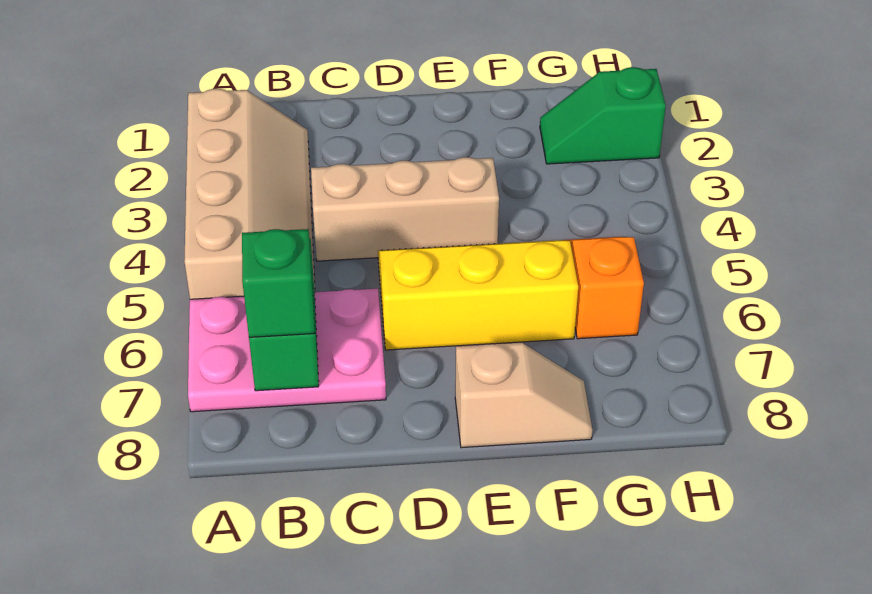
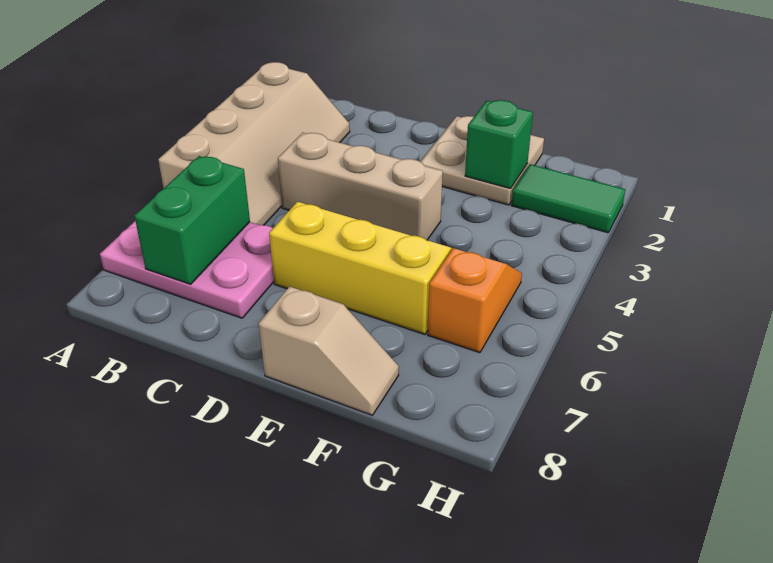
green 1x1 brick [242,229,315,337] -> green 1x1 brick moved to [465,100,533,189]
none -> tan 2x2 plate [421,116,544,205]
green 1x2 slope [540,67,666,164] -> green 1x2 tile [511,164,625,233]

